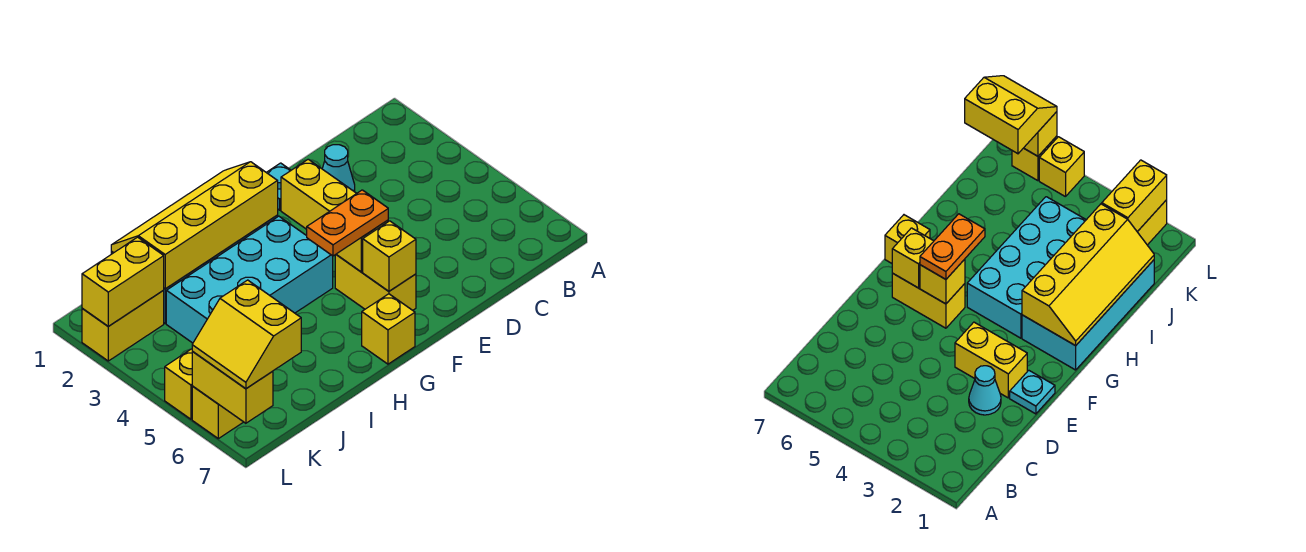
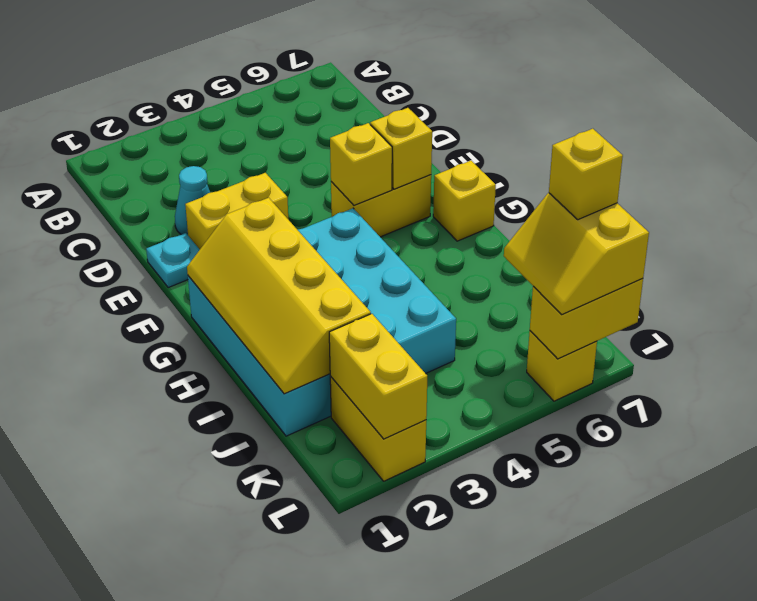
orange 1x2 plate [307,190,388,256] -> none
yellow 2x2 slope [192,280,301,389] -> yellow 2x2 slope turned to [504,193,649,314]
yellow 1x1 brick [165,349,193,419] -> yellow 1x1 brick moved to [549,129,623,220]

